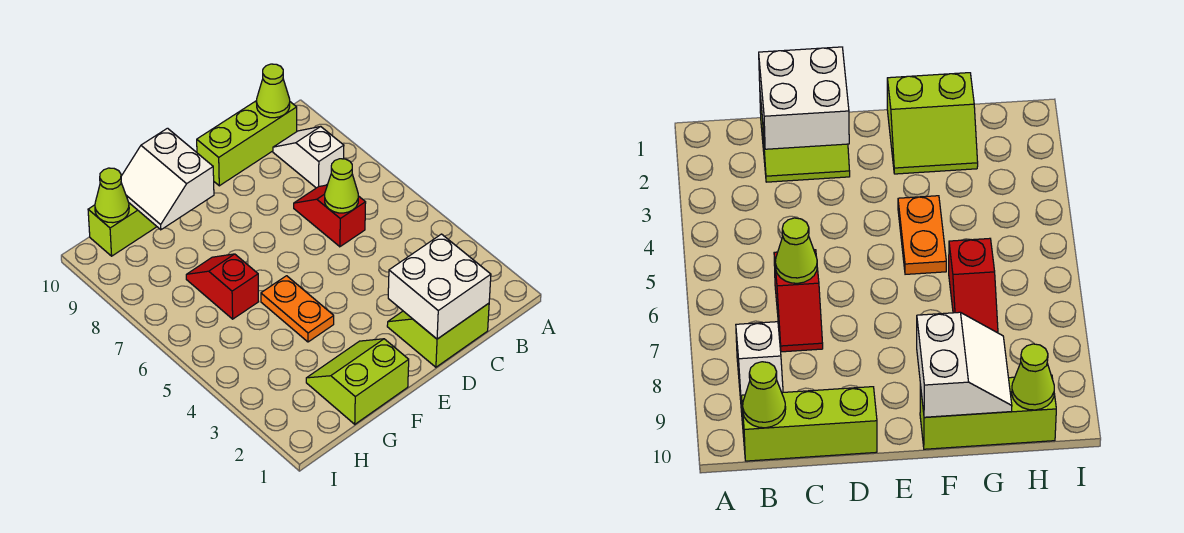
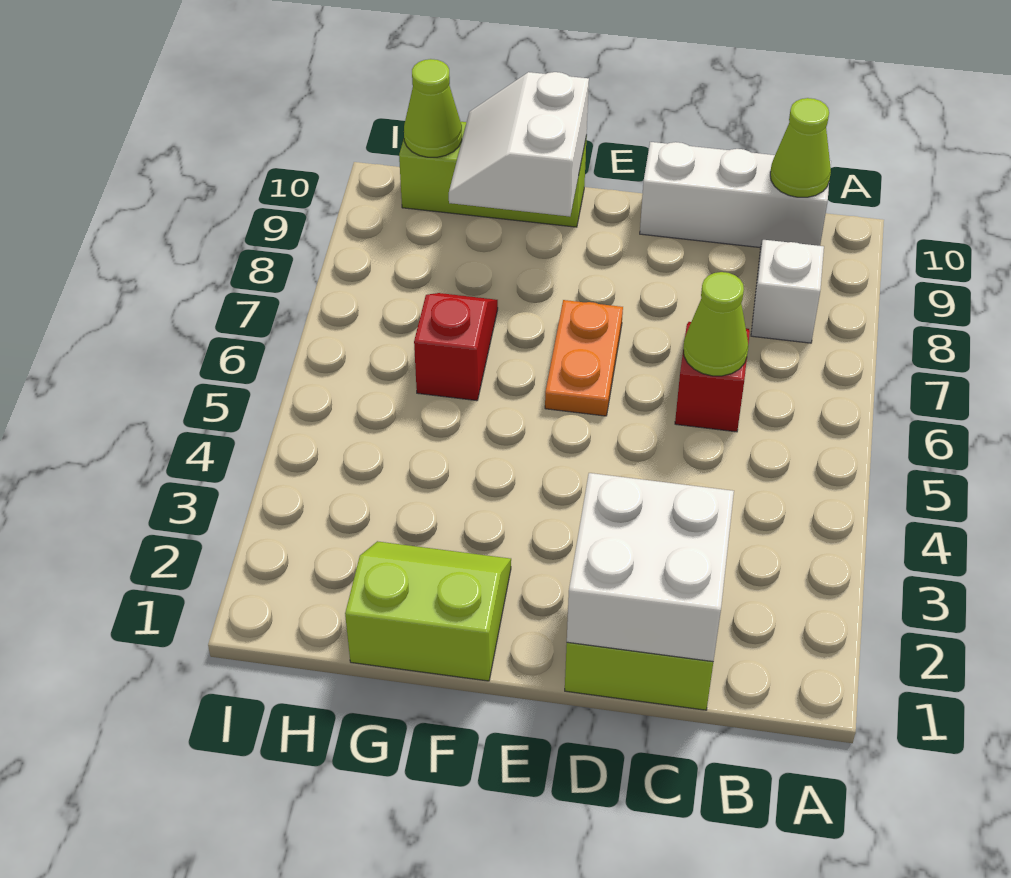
lime 1x3 brick [197,101,297,186] -> white 1x3 brick [640,142,831,248]
orange 1x2 plate [261,276,334,342] -> orange 1x2 plate moved to [545,300,623,416]

